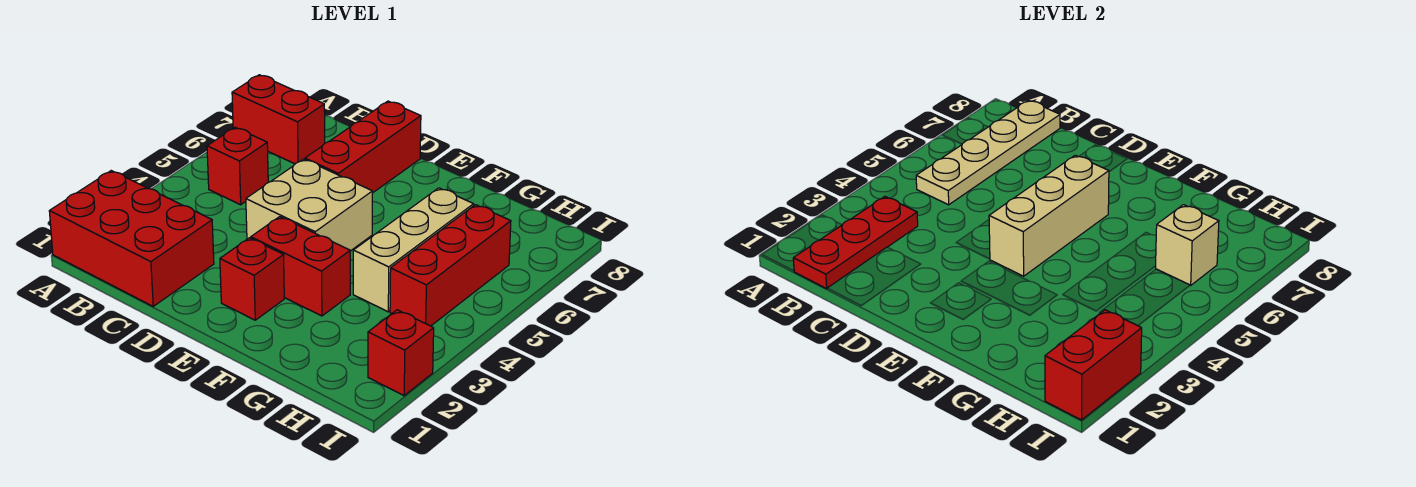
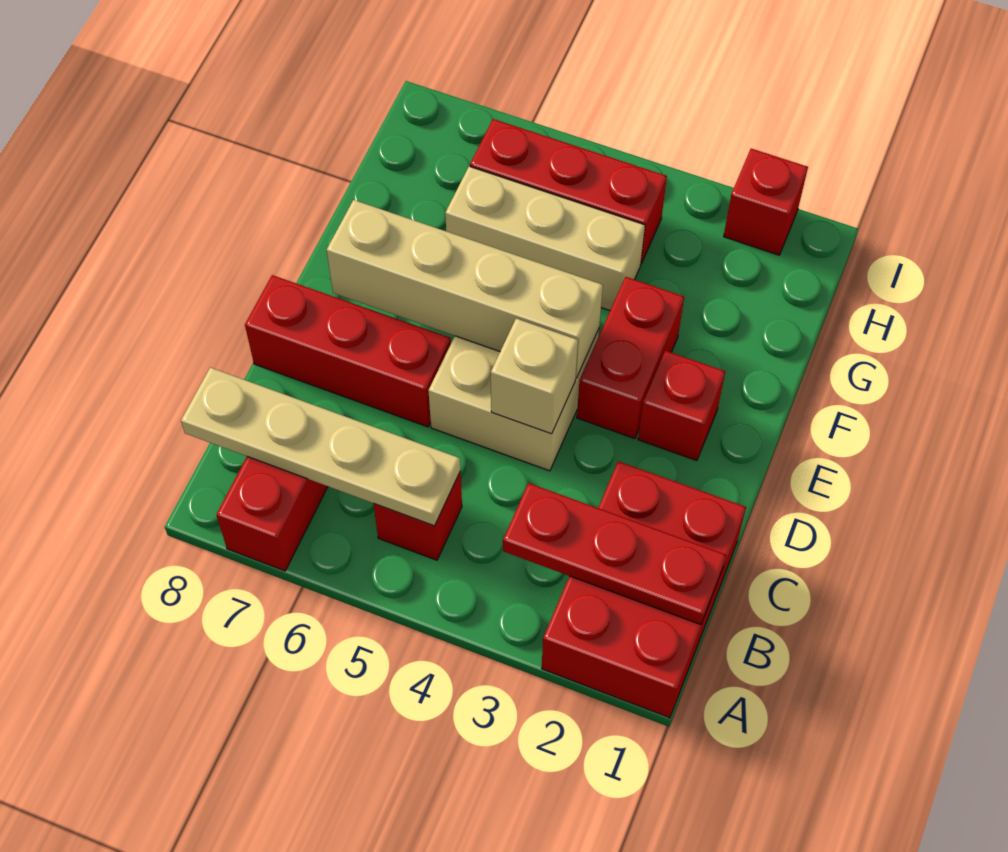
tan 1x3 brick [989,155,1109,276] -> tan 1x4 brick [327,200,603,378]
tan 1x1 brick [1156,205,1219,285] -> tan 1x1 brick moved to [491,319,578,434]
red 1x2 brick [1045,310,1142,420] -> none

